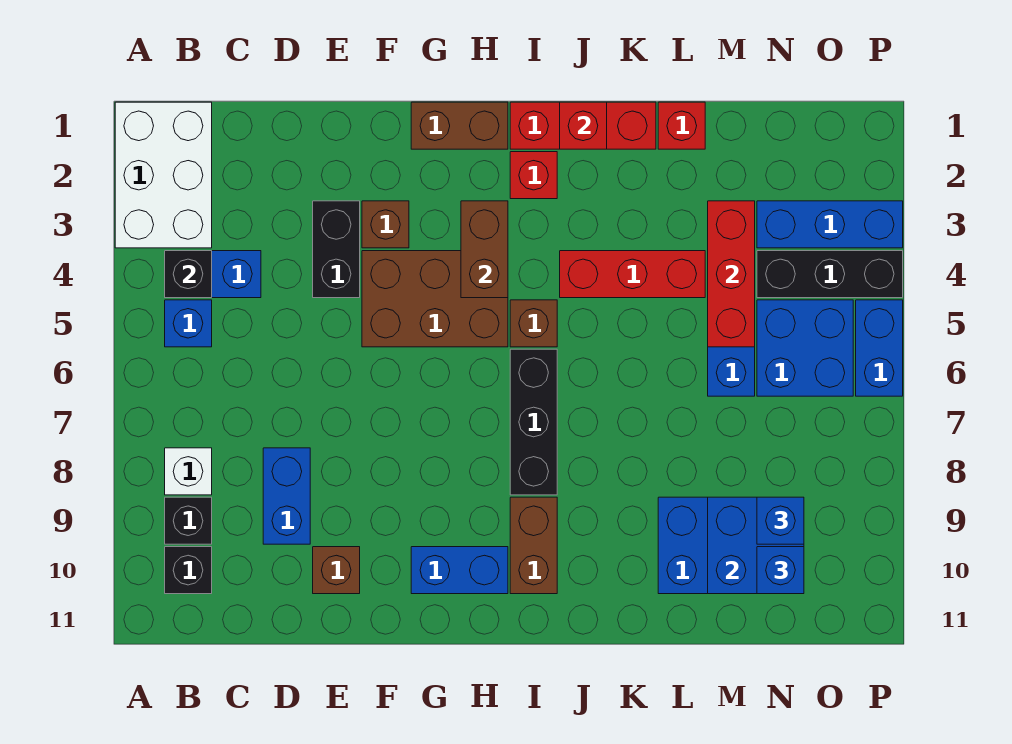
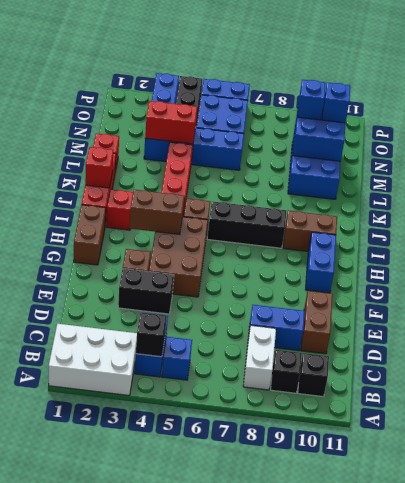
white 1x1 brick [165,448,212,495] -> white 1x2 brick [243,325,276,390]
brown 1x1 brick [313,547,360,594] -> brown 1x2 brick [301,291,333,354]
red 1x3 brick [708,201,755,347] -> red 1x2 brick [145,101,197,144]

